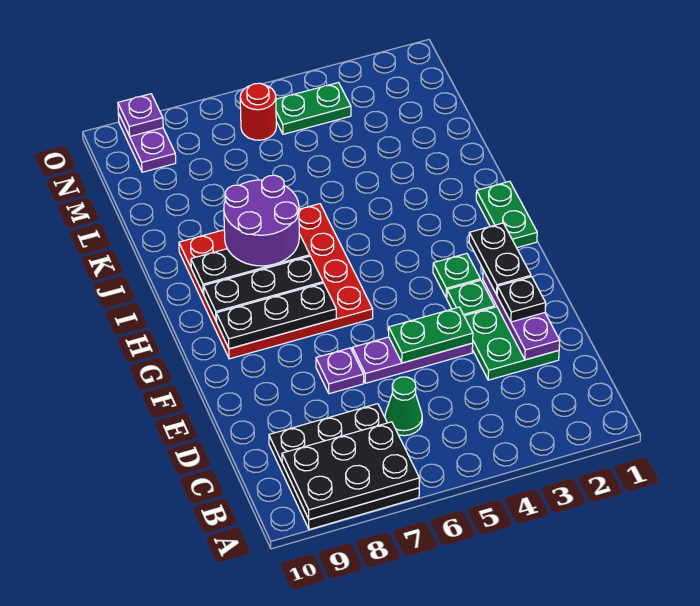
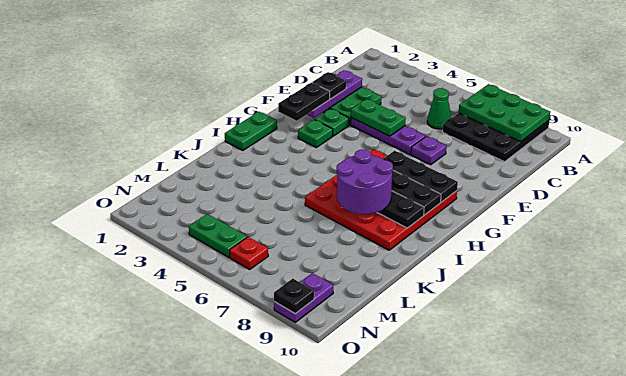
black 2x3 plate [282,422,419,520] -> green 2x3 plate [459,84,550,142]
red 1x1 round brick [240,83,276,140] -> red 1x1 plate [230,237,268,269]
purple 1x1 plate [118,94,163,136] -> black 1x1 plate [274,279,314,314]

